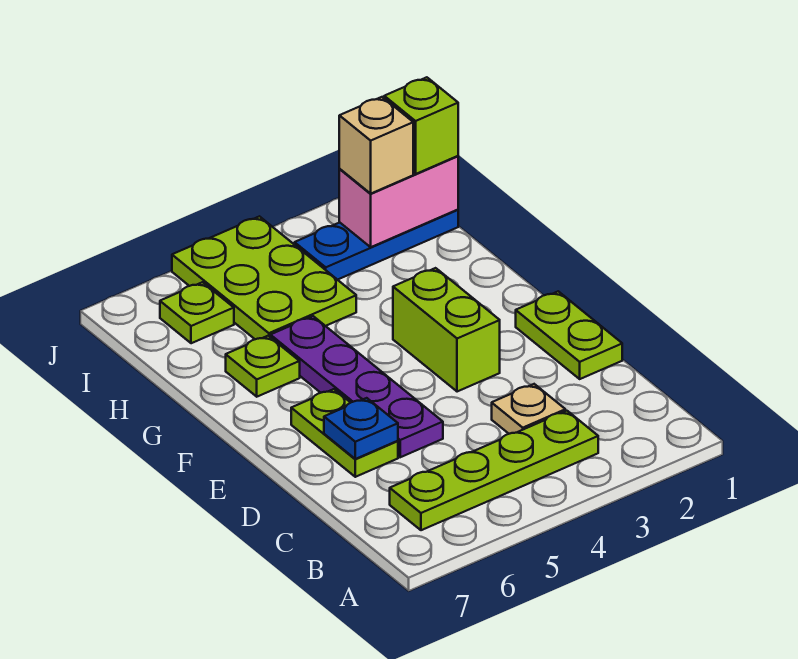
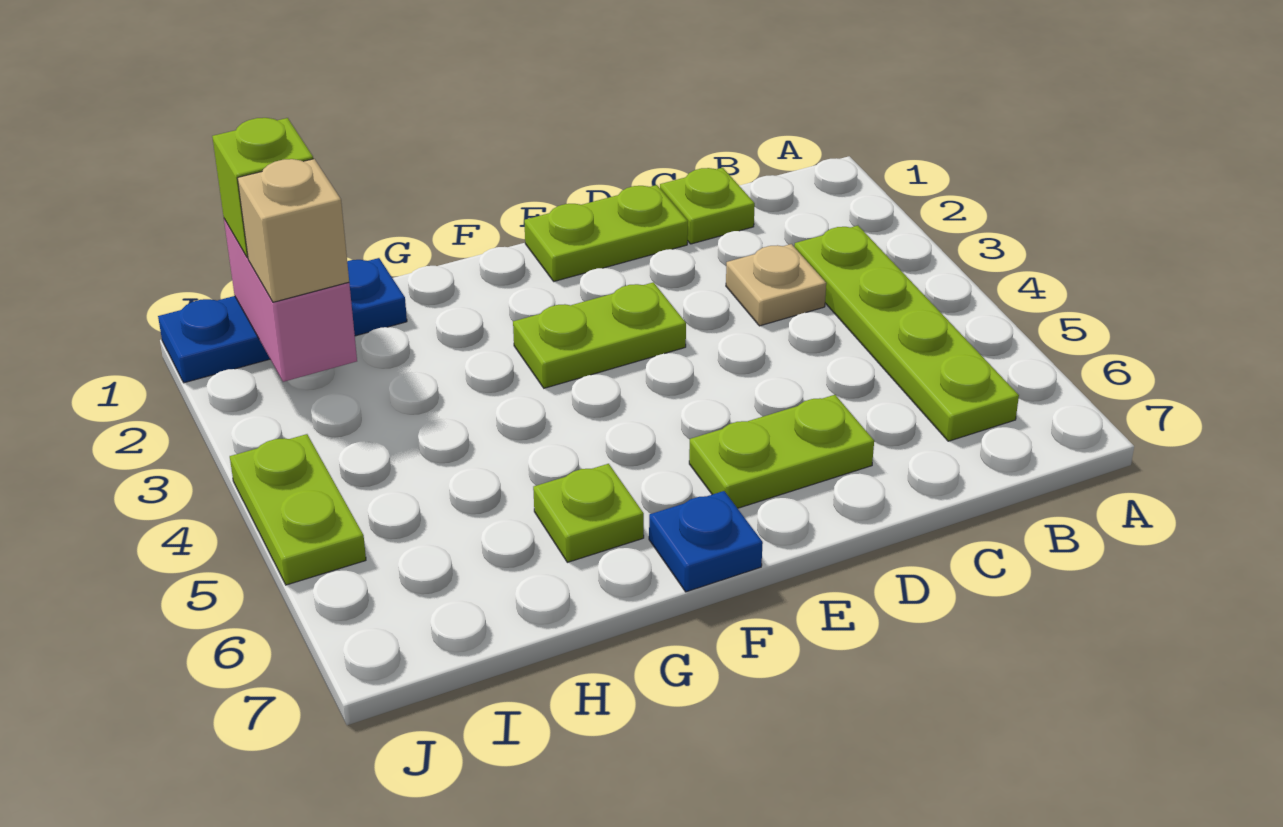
purple 1x4 plate [270,316,443,457] -> none
blue 1x1 plate [324,398,398,459] -> blue 1x1 plate moved to [649,491,763,592]
lime 1x2 brick [393,268,500,392] -> lime 1x2 plate [513,282,686,388]
lime 2x3 plate [172,216,356,339] -> lime 1x2 plate [230,434,366,585]
blue 1x3 plate [295,210,458,280] -> blue 1x3 plate turned to [158,258,407,383]
lime 1x1 plate [160,282,234,343] -> lime 1x1 plate moved to [660,168,755,244]

